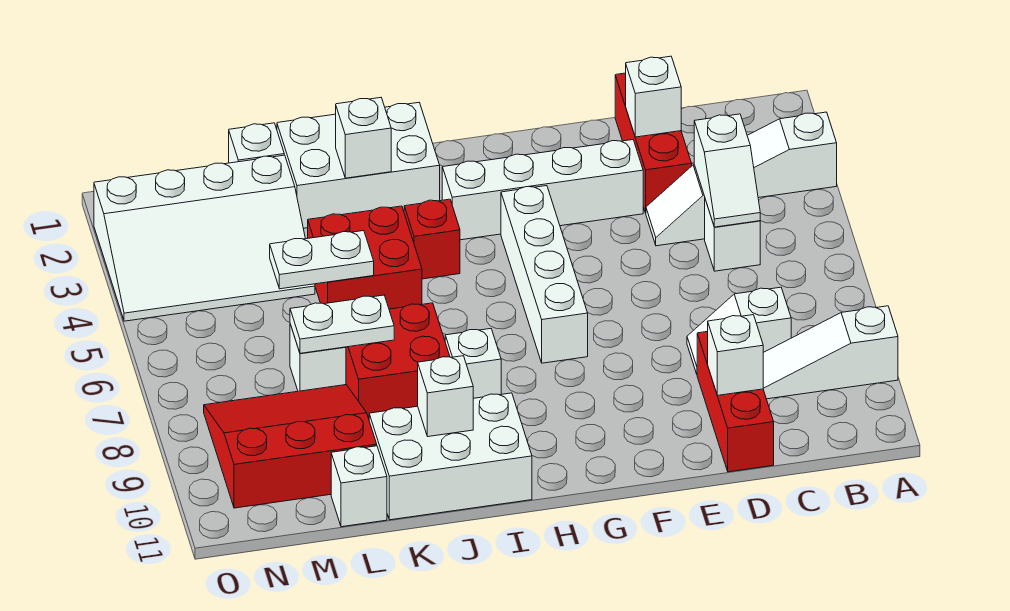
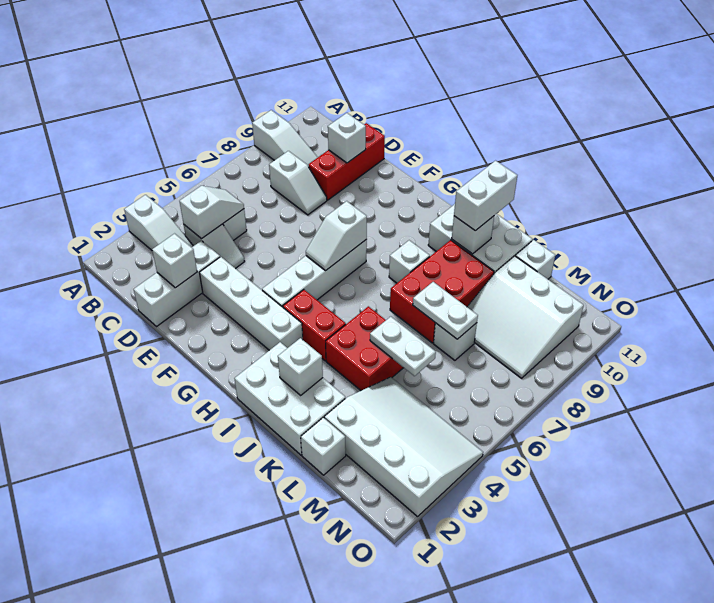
red 1x3 brick [615,73,692,213] -> white 1x3 brick [134,241,220,326]
none -> white 1x2 slope [306,201,367,270]
red 1x1 brick [404,199,460,279] -> red 1x2 brick [283,290,346,361]
red 2x2 brick [346,303,450,418] -> red 2x3 brick [390,240,494,343]
none -> white 1x2 brick [454,161,517,231]
red 3x3 slope [204,385,377,508] -> white 3x3 slope [467,256,584,378]

